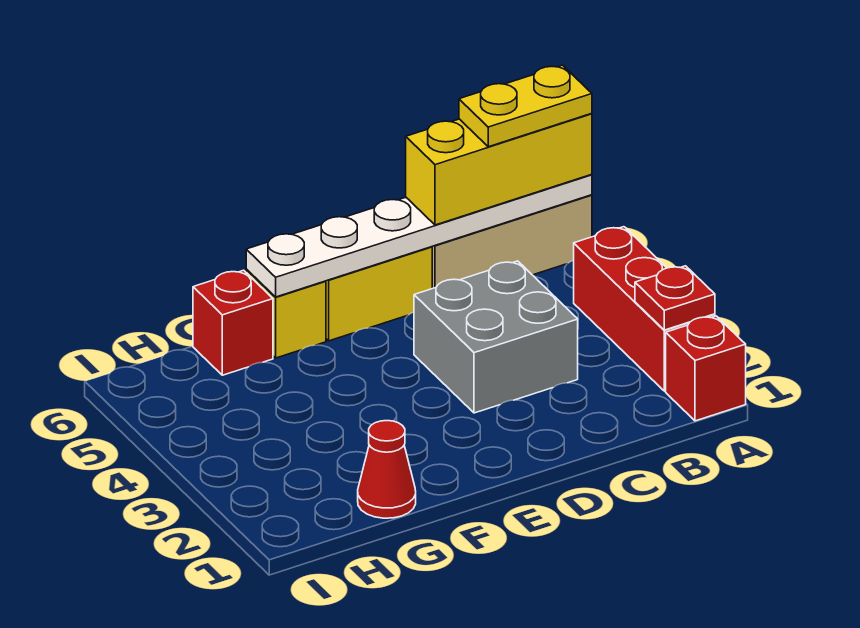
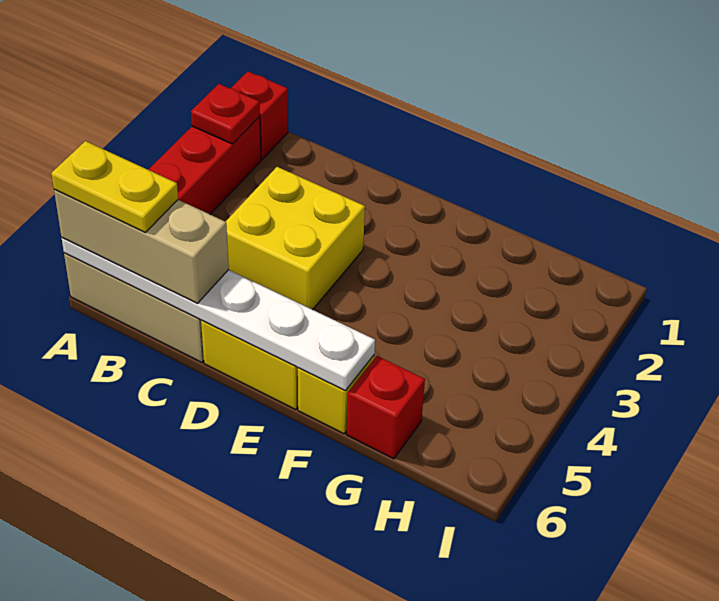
yellow 1x3 brick [406,113,592,225] -> tan 1x3 brick [54,190,229,303]
grey 2x2 brick [414,261,578,413] -> yellow 2x2 brick [225,167,365,310]
red 1x1 cone [358,421,416,518] -> none

